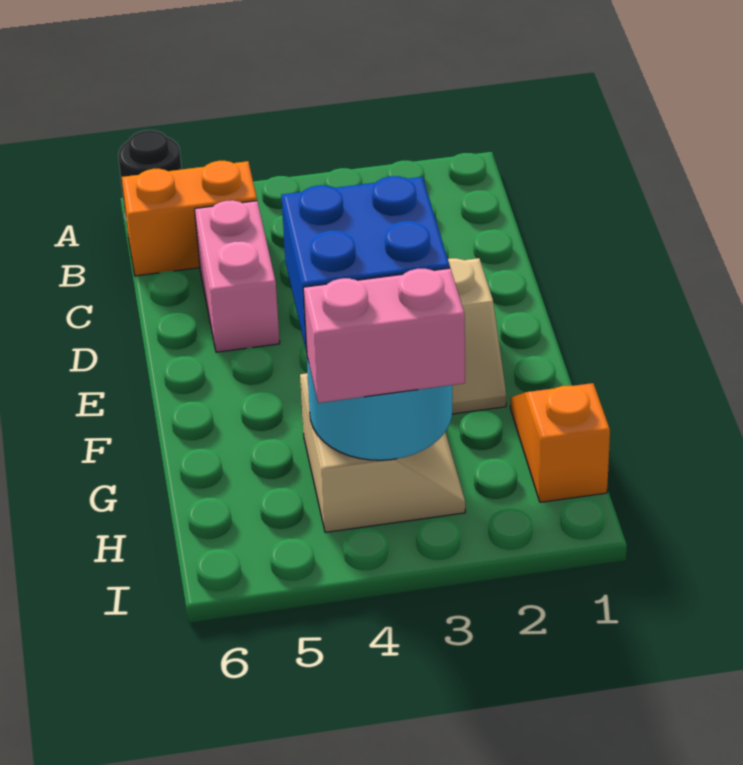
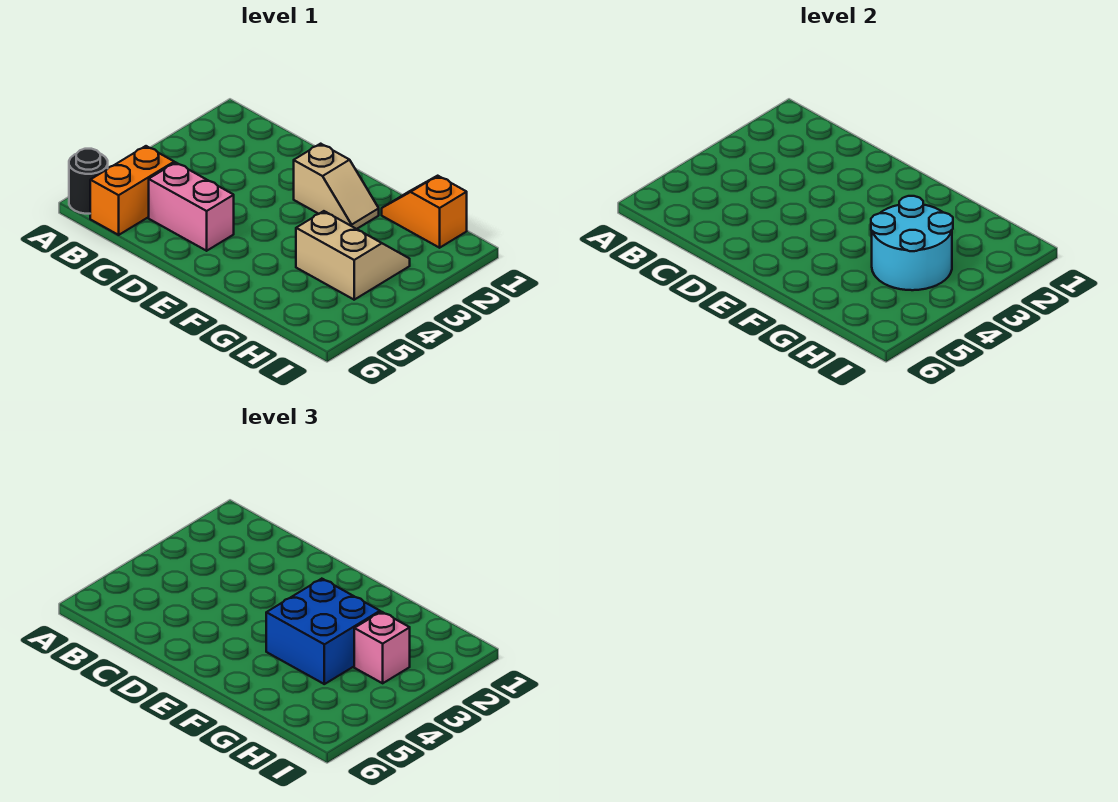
pink 1x2 brick [303,268,465,403] -> pink 1x1 brick [354,612,410,683]

